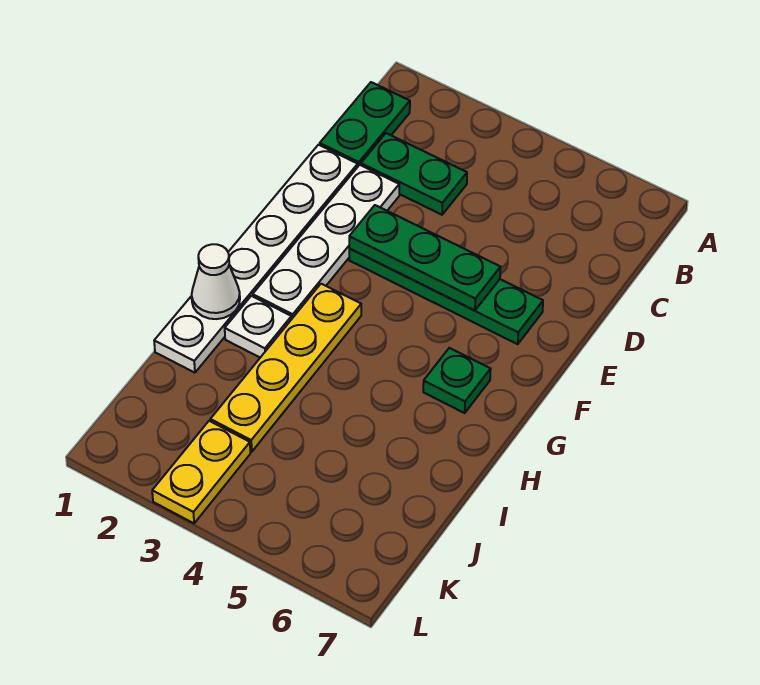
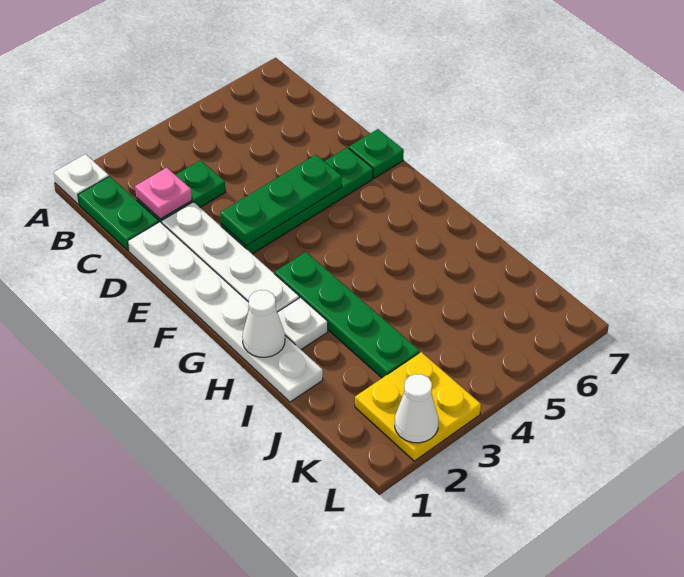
none -> white 1x1 plate [54,154,109,204]
none -> pink 1x1 plate [135,168,192,219]
yellow 1x4 plate [210,284,361,452] -> green 1x4 plate [275,252,420,378]
green 1x1 plate [423,348,491,413] -> green 1x1 plate moved to [349,129,404,178]
yellow 1x2 plate [152,421,250,523] -> yellow 2x2 plate [355,352,481,461]
none -> white 1x1 cone [395,374,439,443]

